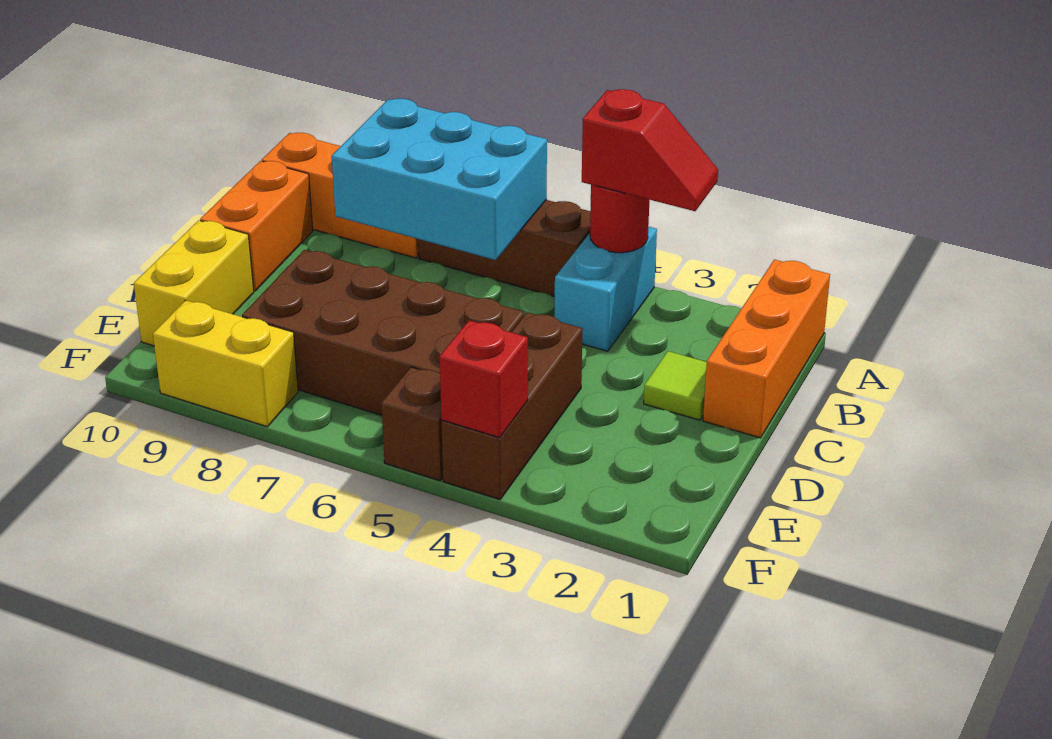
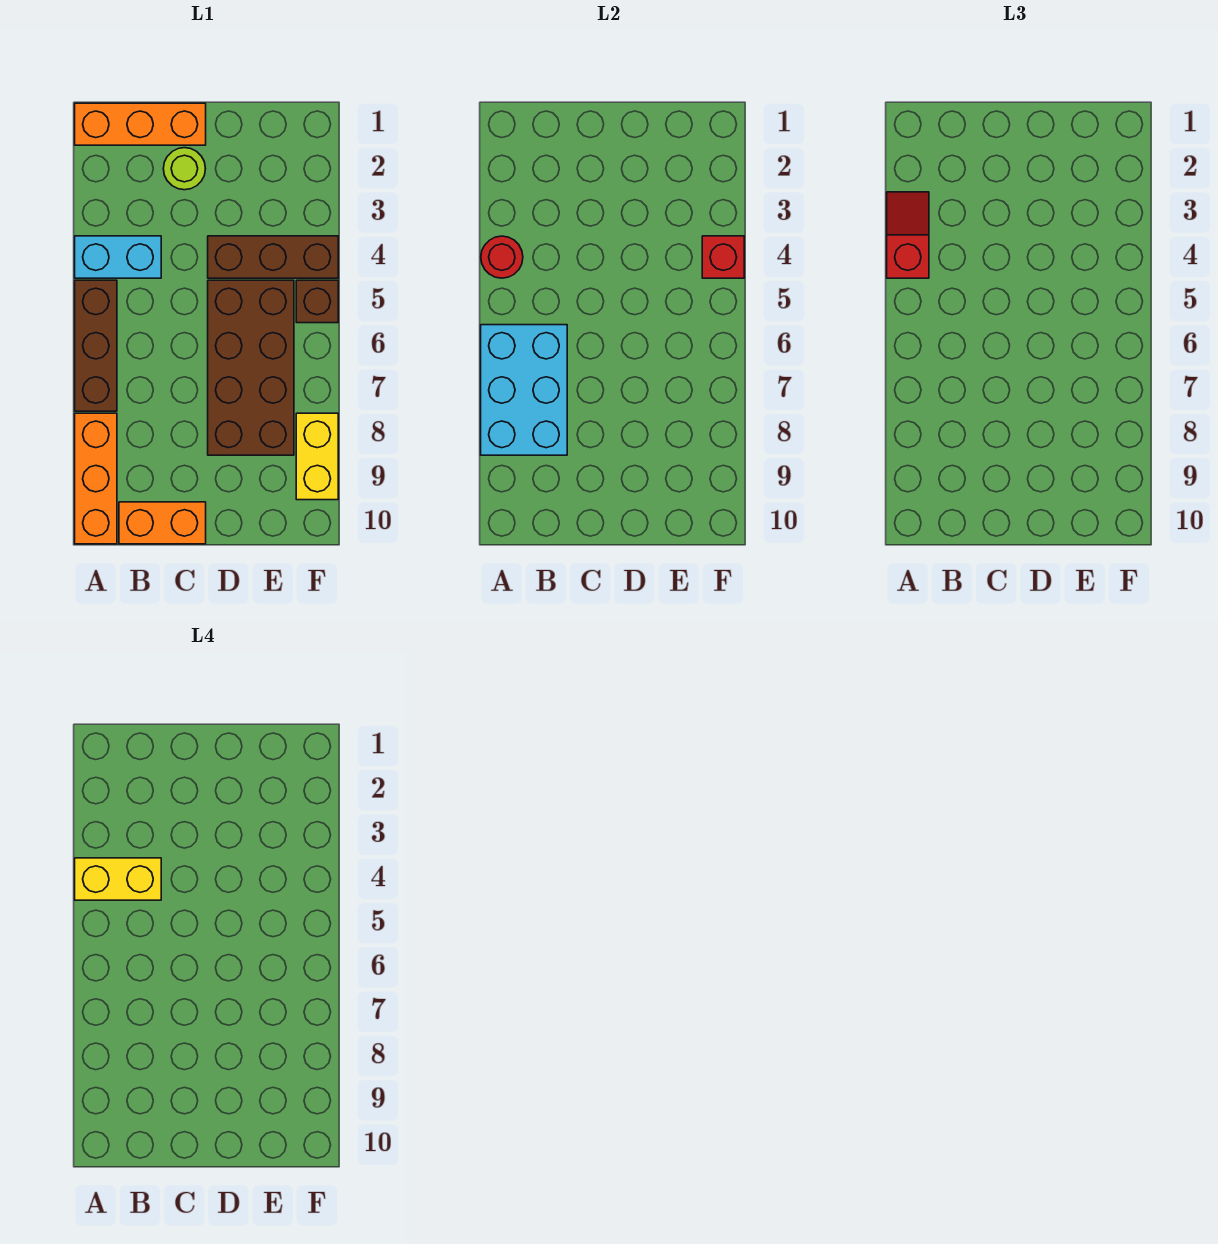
lime 1x1 tile [644,351,707,420] -> lime 1x1 round brick [163,148,206,190]
yellow 1x2 brick [134,220,254,346] -> yellow 1x2 brick moved to [75,858,161,900]

